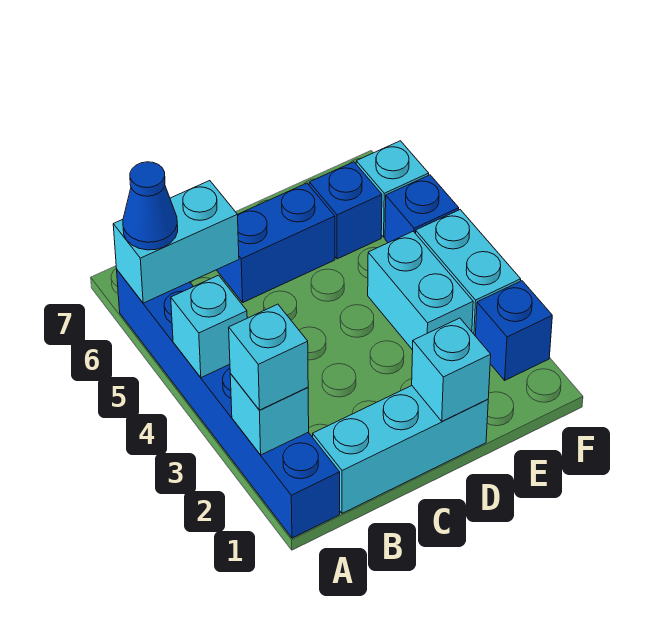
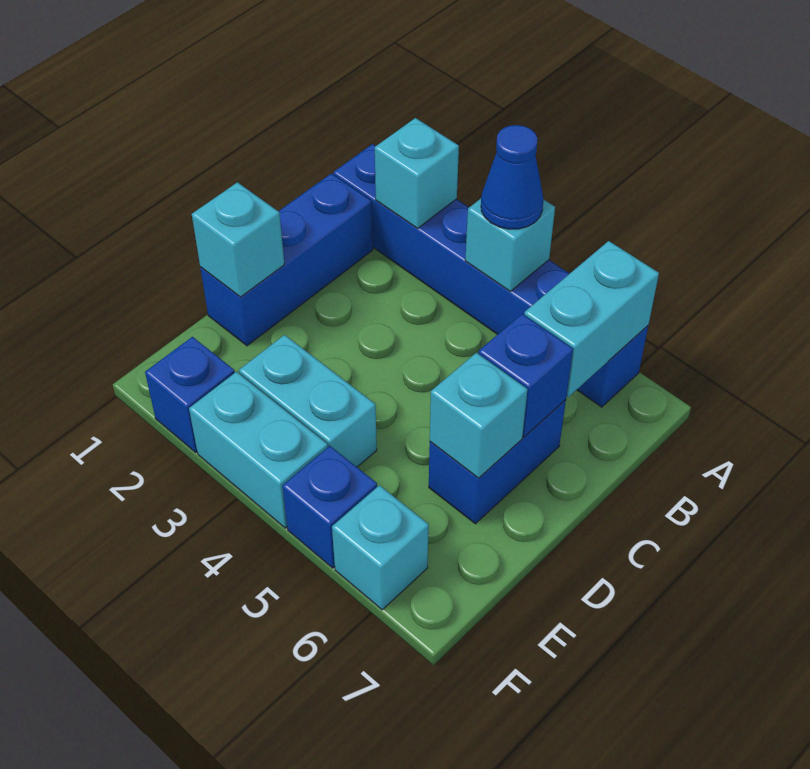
cyan 1x1 brick [229,304,308,410] -> cyan 1x1 brick moved to [430,353,528,478]
blue 1x1 cone [123,162,178,250] -> blue 1x1 cone moved to [481,125,544,229]
cyan 1x3 brick [313,386,488,513] -> blue 1x3 brick [200,173,373,346]
blue 1x1 brick [309,162,382,259] -> blue 1x1 brick moved to [478,314,573,437]

